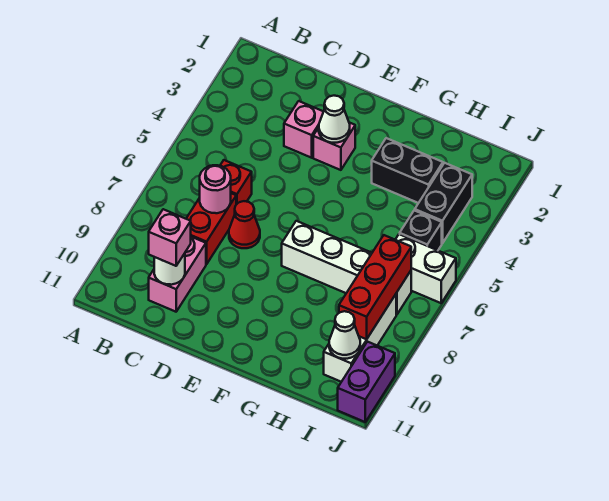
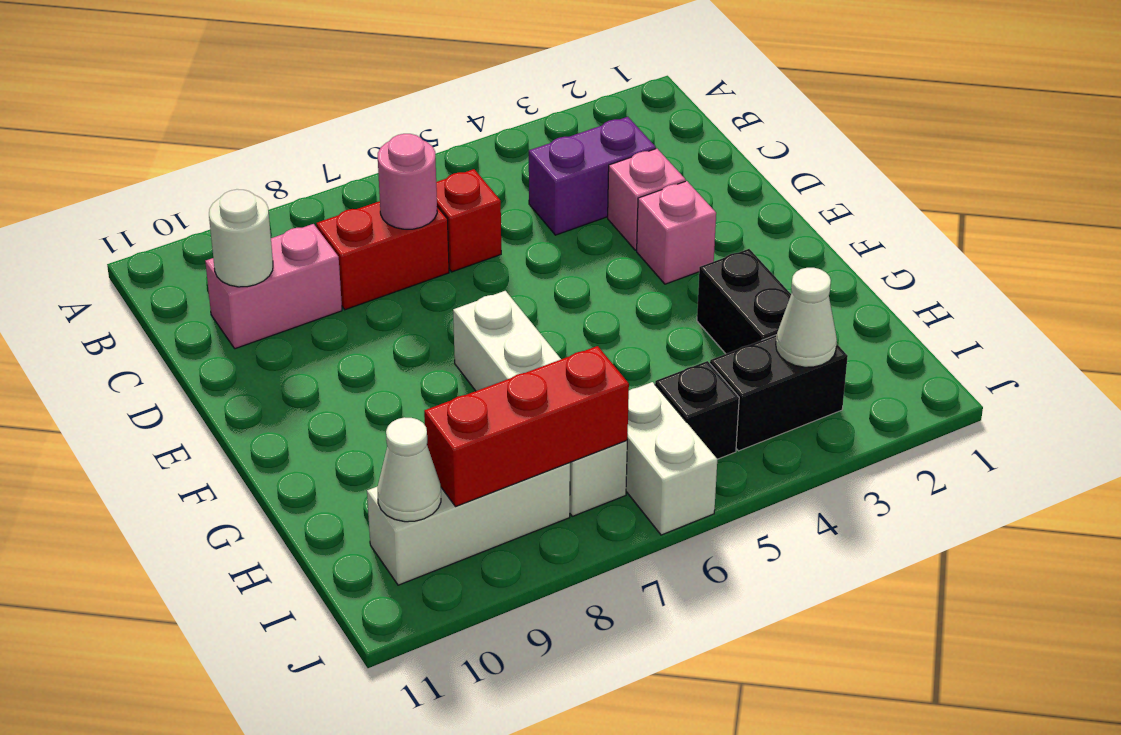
pink 1x1 brick [149,209,191,266] -> none
red 1x1 cone [229,201,260,248] -> none
white 1x1 cone [319,96,350,143] -> white 1x1 cone moved to [776,268,837,367]
purple 1x2 brick [338,342,395,422] -> purple 1x2 brick moved to [529,117,656,235]

